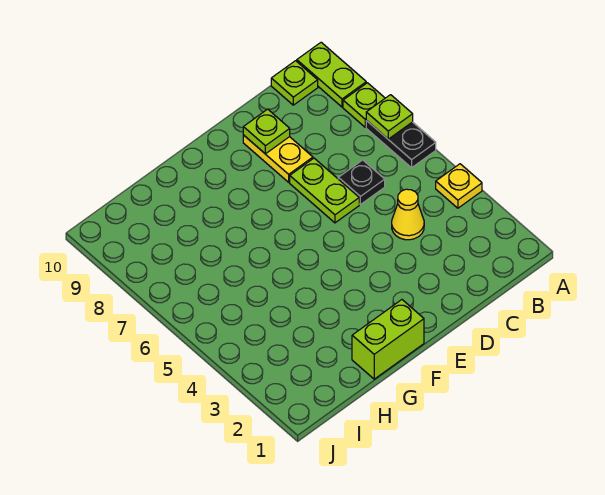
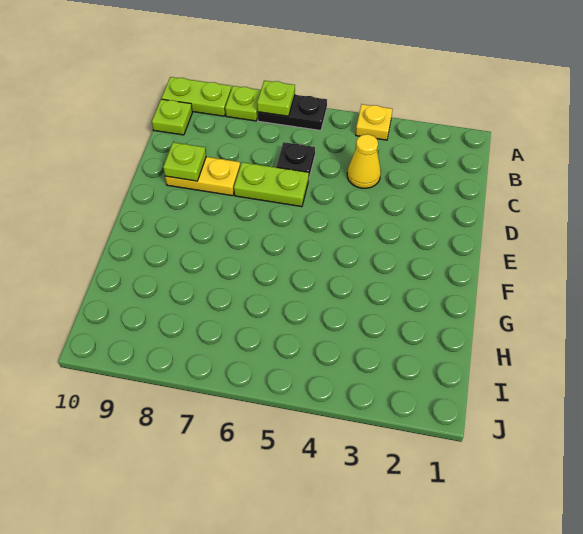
lime 1x2 brick [352,300,424,379] -> none

